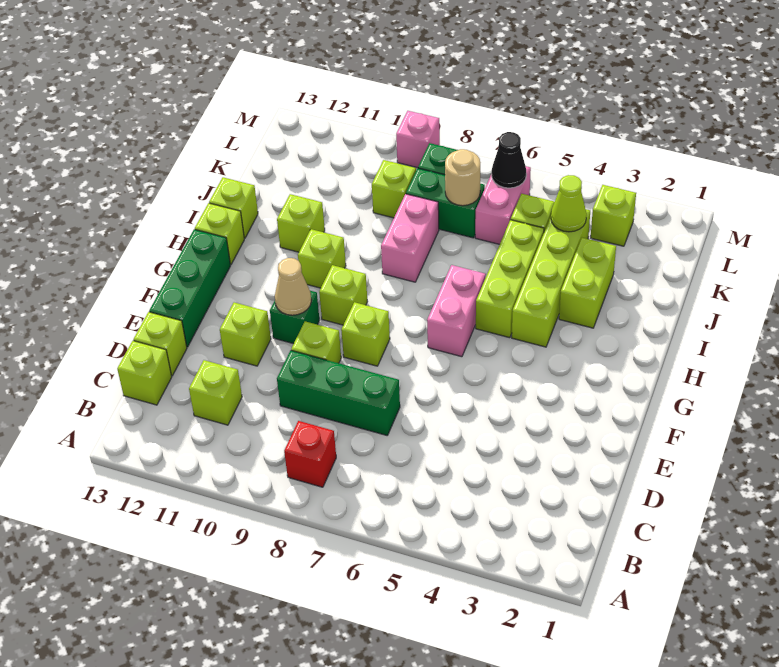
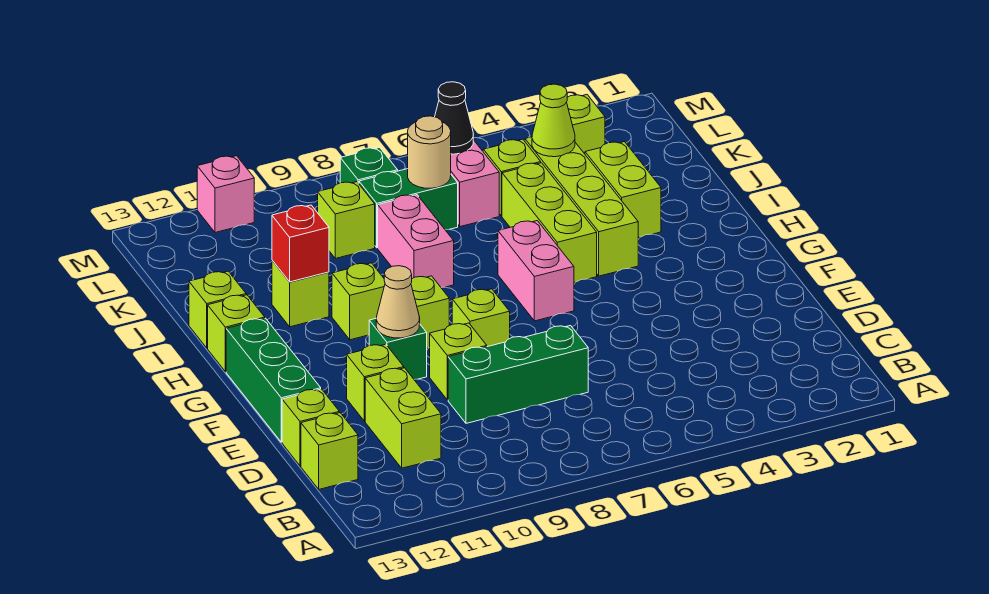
red 1x1 brick [284,421,336,487] -> red 1x1 brick moved to [272,205,329,282]
lime 1x1 brick [189,360,242,425] -> lime 1x2 brick [365,368,441,468]
pink 1x1 brick [396,111,440,168] -> pink 1x1 brick moved to [197,156,254,233]

